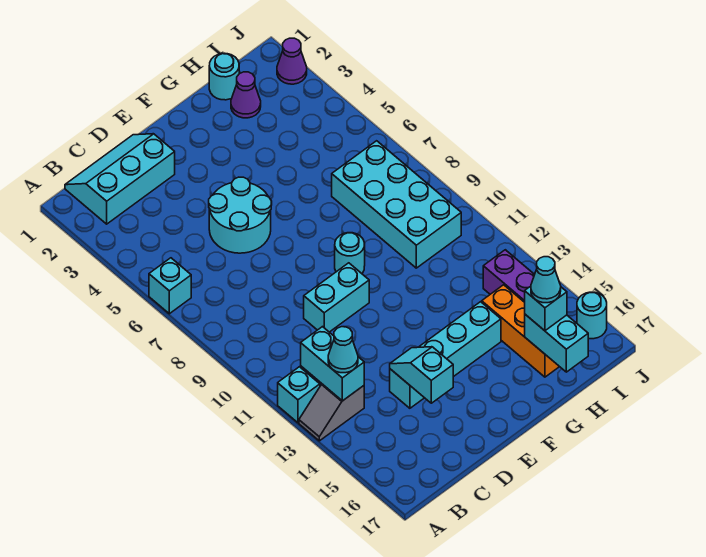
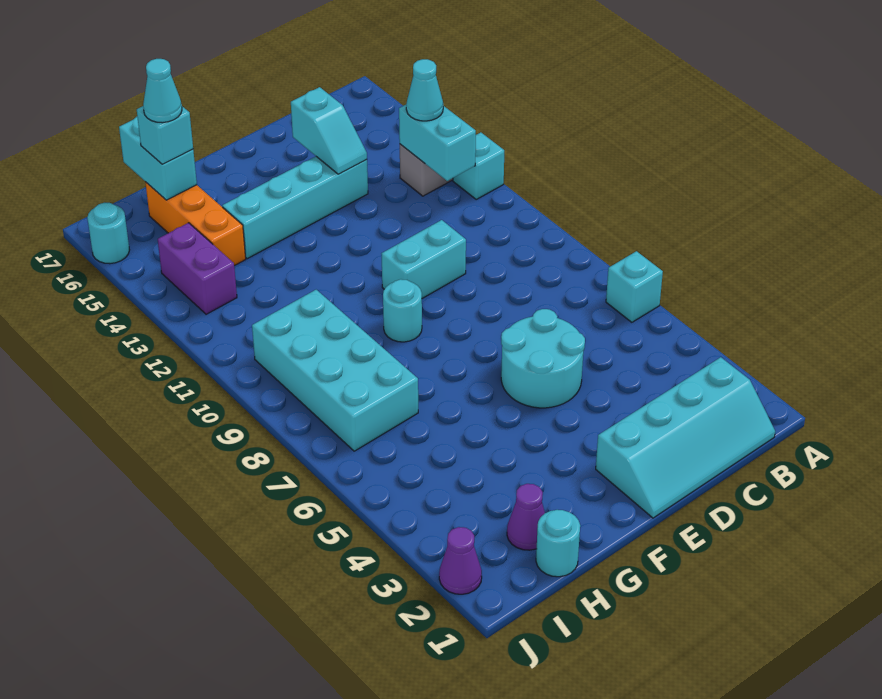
cyan 2x3 slope [65,134,175,224] -> cyan 2x4 slope [596,357,775,518]

